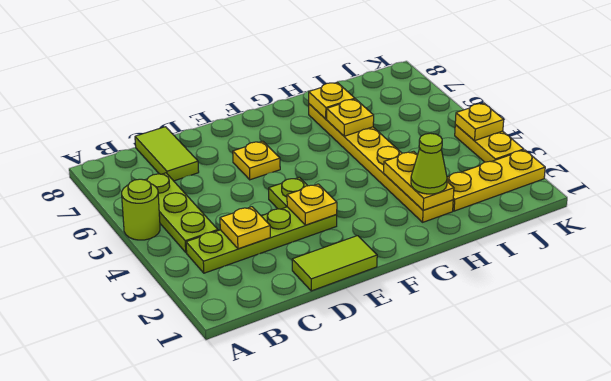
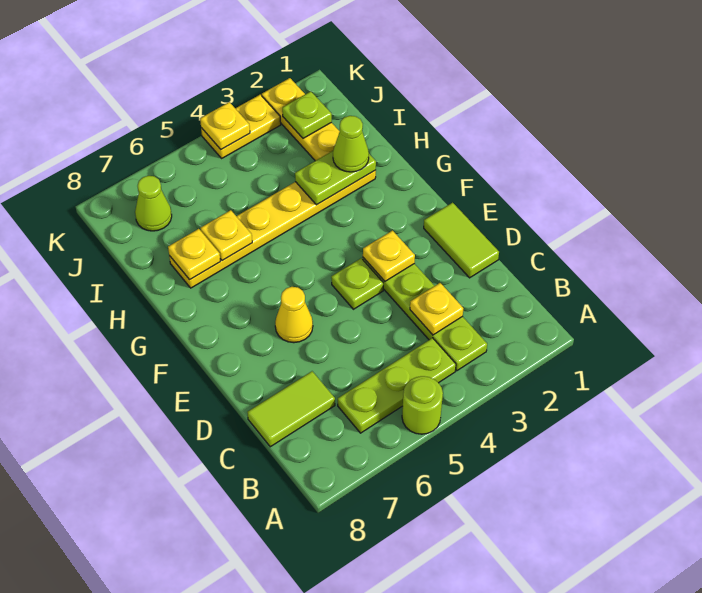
yellow 1x1 plate [233,141,280,180] -> yellow 1x1 cone [275,287,313,343]
yellow 1x2 plate [384,151,454,210] -> lime 1x2 plate [295,151,376,205]
none -> lime 1x1 plate [282,91,332,138]
none -> lime 1x1 cone [135,176,172,231]

